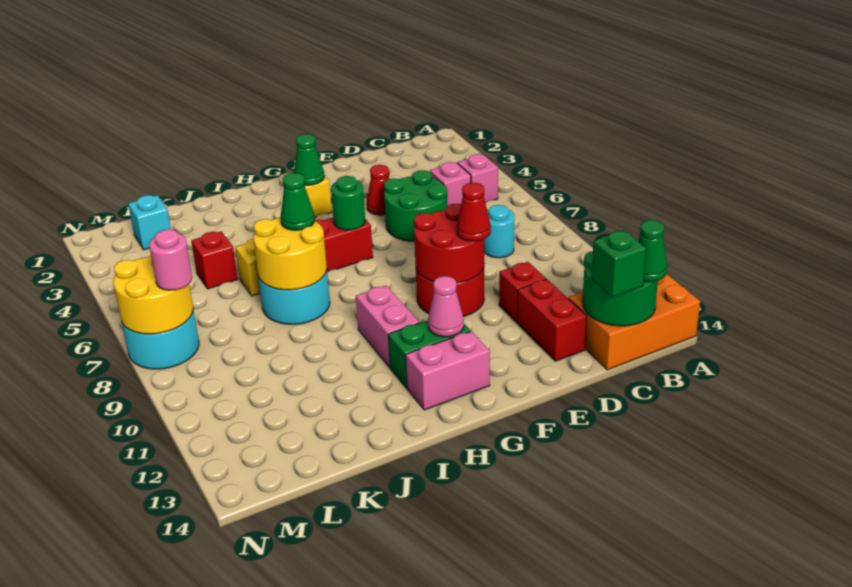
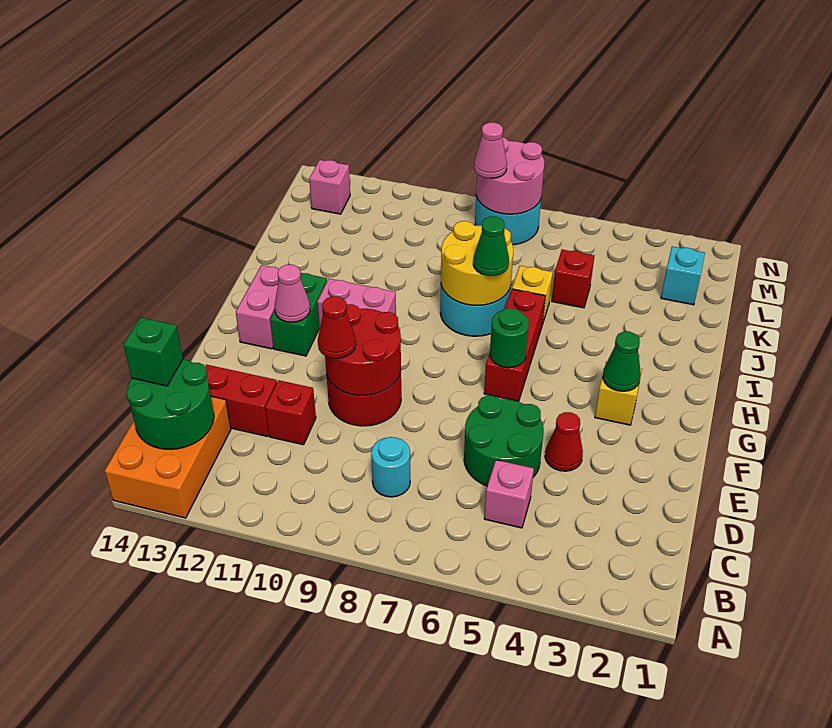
pink 1x1 brick [457,154,498,202] -> pink 1x1 brick moved to [309,160,350,214]
green 1x1 cone [638,220,667,282] -> none
yellow 2x2 round brick [113,255,193,334] -> pink 2x2 round brick [476,137,544,214]
pink 1x1 round brick [149,229,192,290] -> pink 1x1 cone [474,122,507,179]

